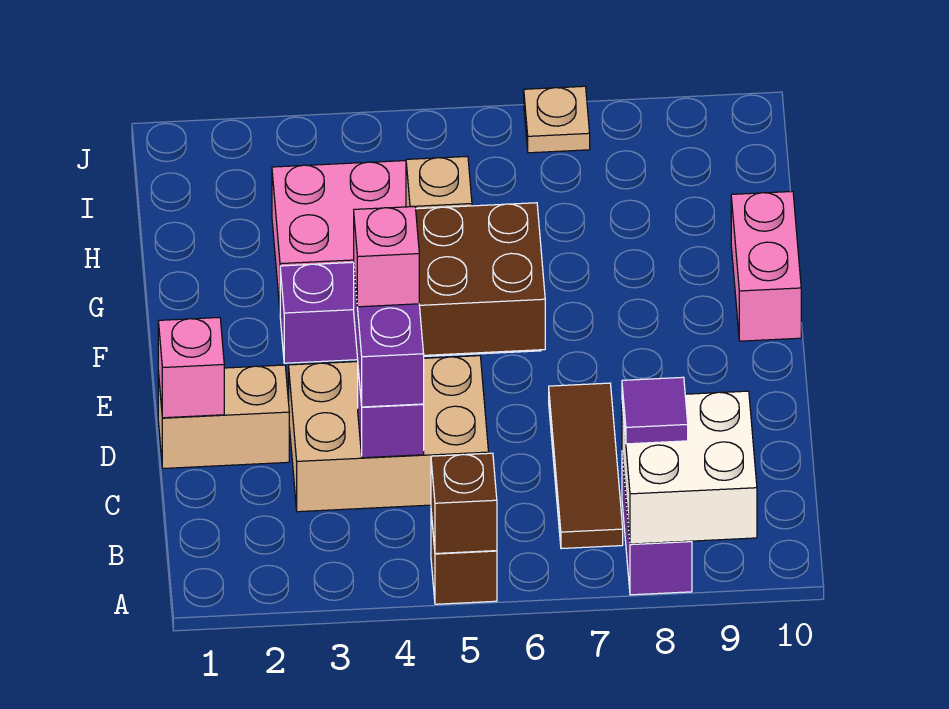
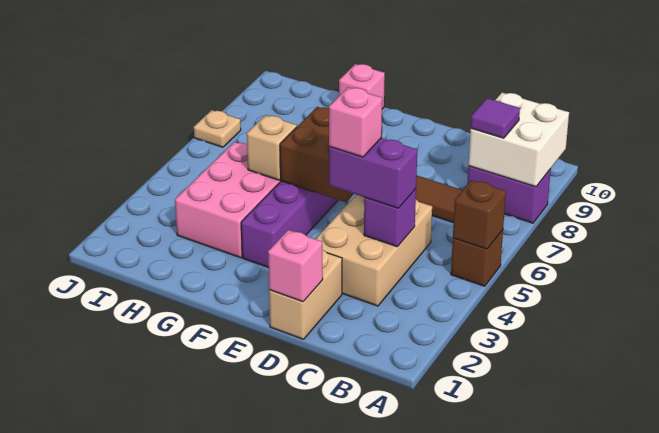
pink 1x2 brick [731,191,801,341] -> pink 1x1 brick [339,64,385,109]

